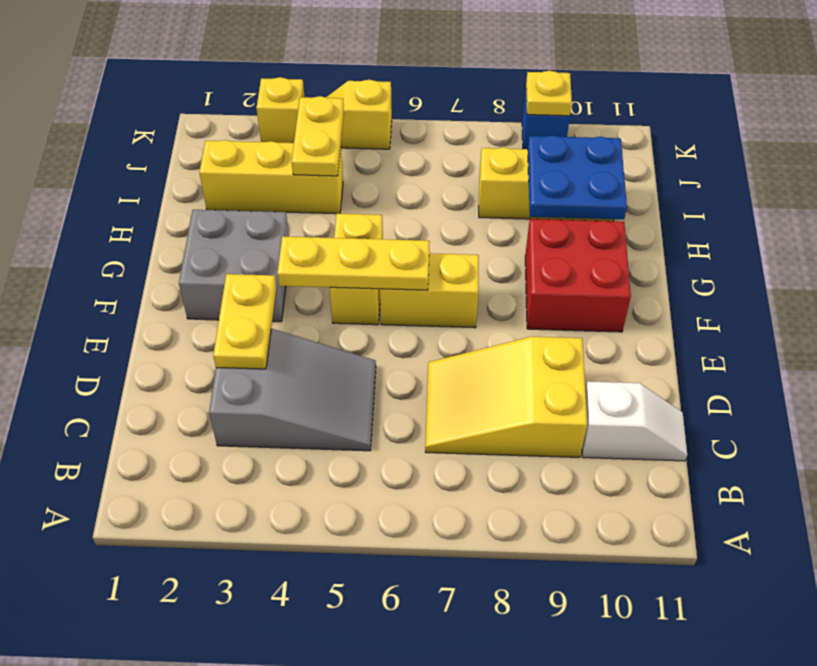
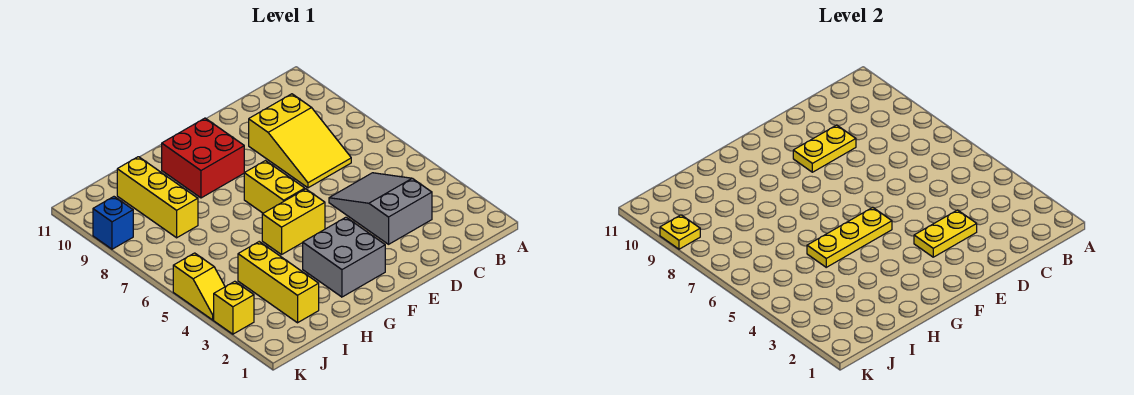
white 1x2 slope [582,381,687,461] -> none
yellow 1x3 plate [277,236,430,290] -> yellow 1x3 plate turned to [807,207,892,267]
blue 2x2 plate [528,135,627,219] -> none
yellow 1x2 plate [292,96,344,176] -> yellow 1x2 plate moved to [793,125,856,172]

